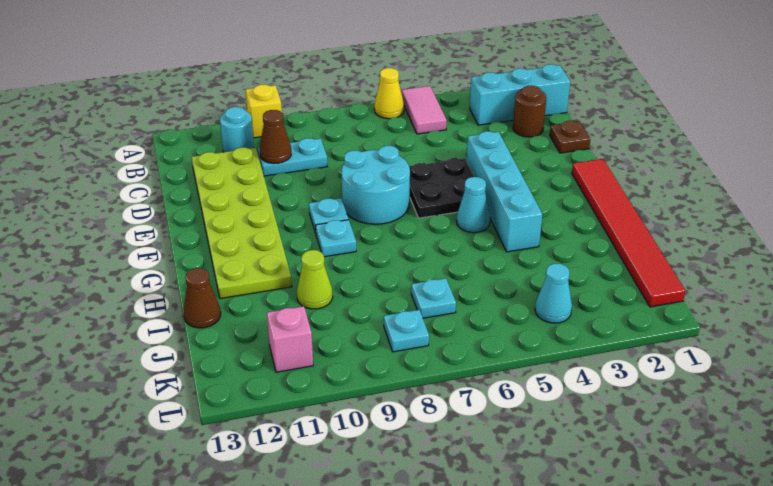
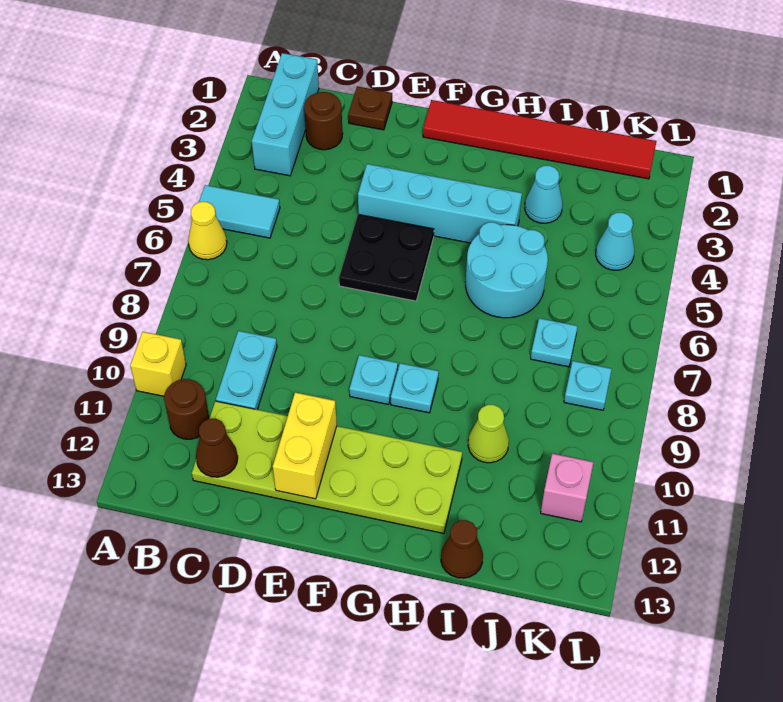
pink 1x2 tile [402,86,447,134] -> cyan 1x2 tile [199,185,280,238]
cyan 1x1 round brick [220,107,254,152] -> brown 1x1 round brick [164,379,209,439]
brown 1x1 cone [260,110,291,164] -> brown 1x1 cone moved to [196,419,238,477]
cyan 2x2 round brick [341,146,410,224] -> cyan 2x2 round brick moved to [466,222,548,318]
none -> yellow 1x2 brick [273,393,337,499]
cyan 1x1 cone [456,177,490,233] -> cyan 1x1 cone moved to [525,166,563,223]

